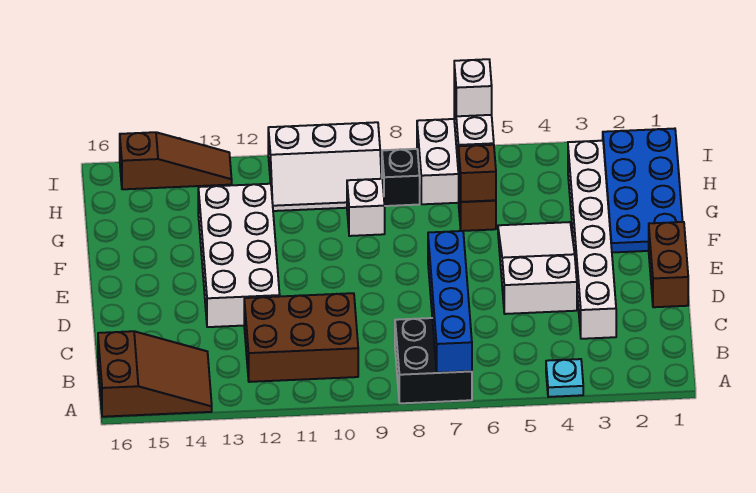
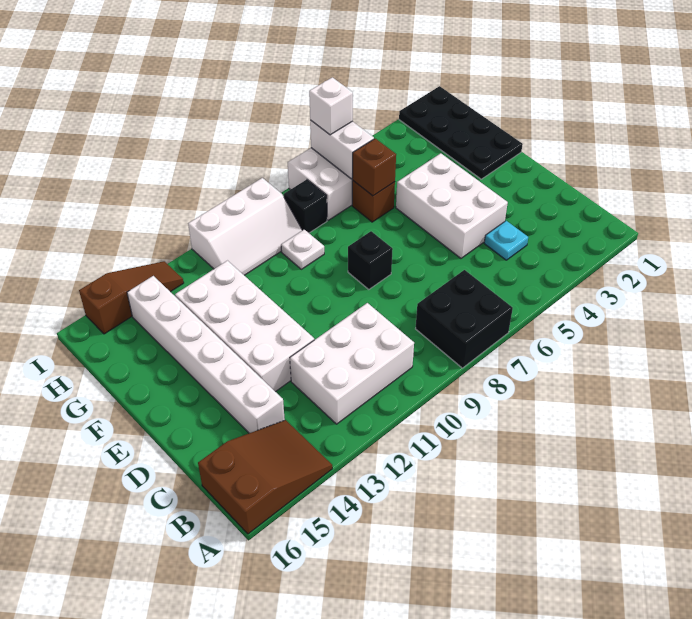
cyan 1x1 plate [546,359,583,397] -> cyan 1x1 plate moved to [484,221,528,260]
blue 1x4 brick [428,231,472,373] -> none
brown 2x3 brick [244,293,358,382] -> white 2x3 brick [290,303,414,424]
white 1x6 brick [568,140,616,339] -> white 1x6 brick moved to [127,276,285,433]
brown 1x2 brick [649,222,688,307] -> none
white 2x3 slope [498,222,577,314] -> white 2x3 brick [396,153,508,258]
none -> black 1x1 brick [348,231,393,289]
blue 2x4 plate [603,129,683,253] -> black 2x4 plate [399,86,523,179]
white 1x1 brick [347,179,385,236] -> white 1x1 plate [281,229,324,269]

